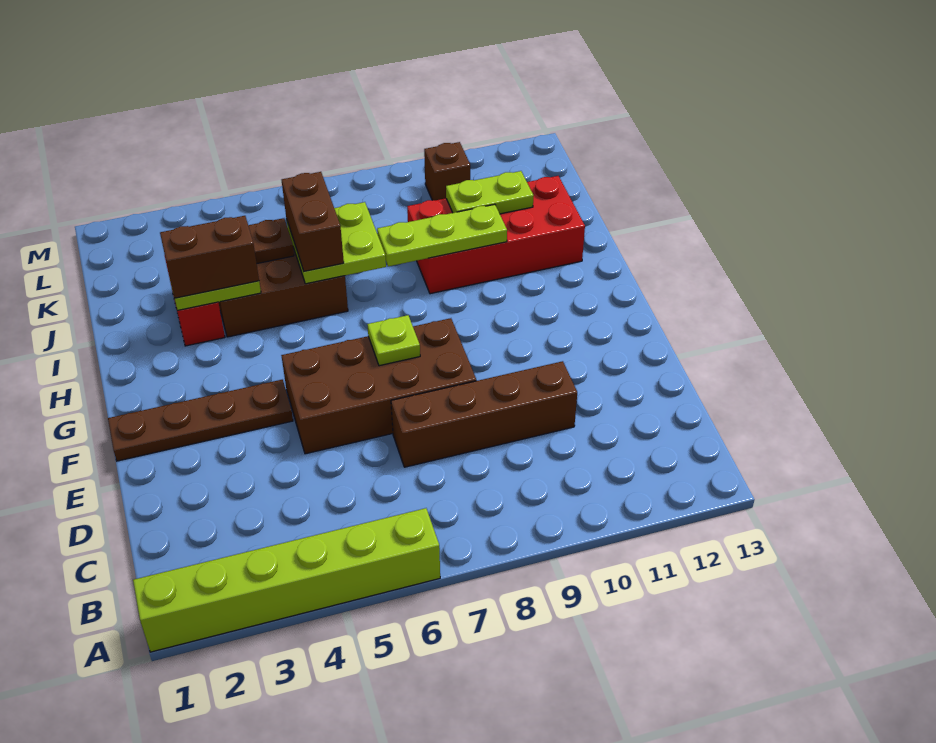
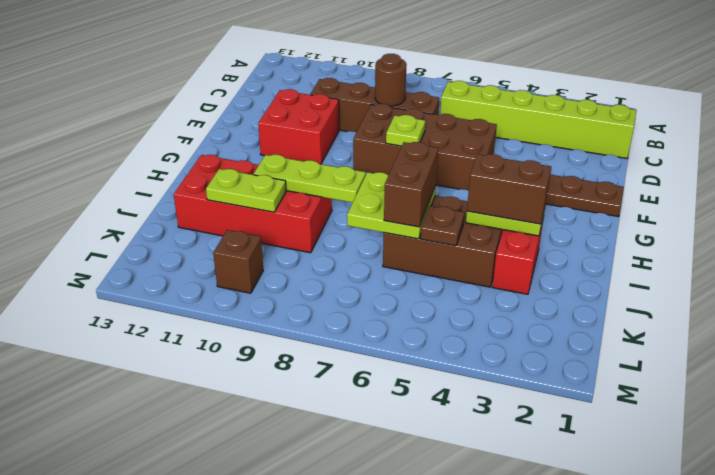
lime 1x6 brick [133,508,440,652] -> lime 1x6 brick moved to [440,81,637,158]
none -> brown 1x1 round brick [375,54,407,106]
none -> red 2x2 brick [258,89,339,164]

